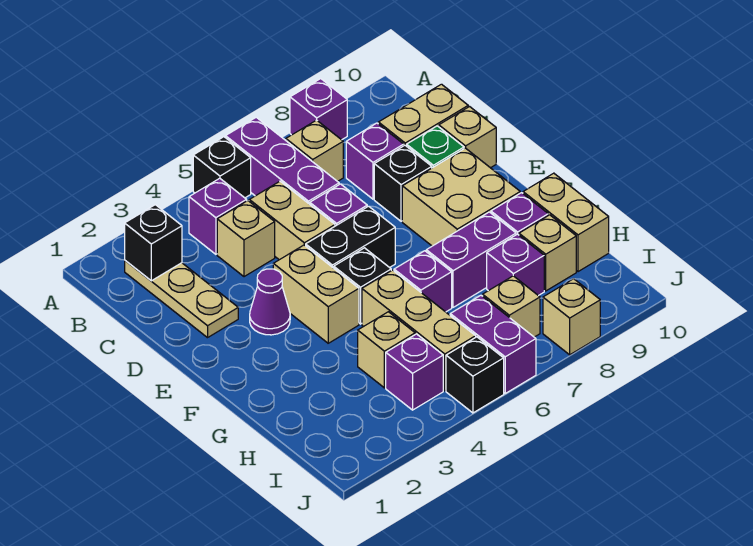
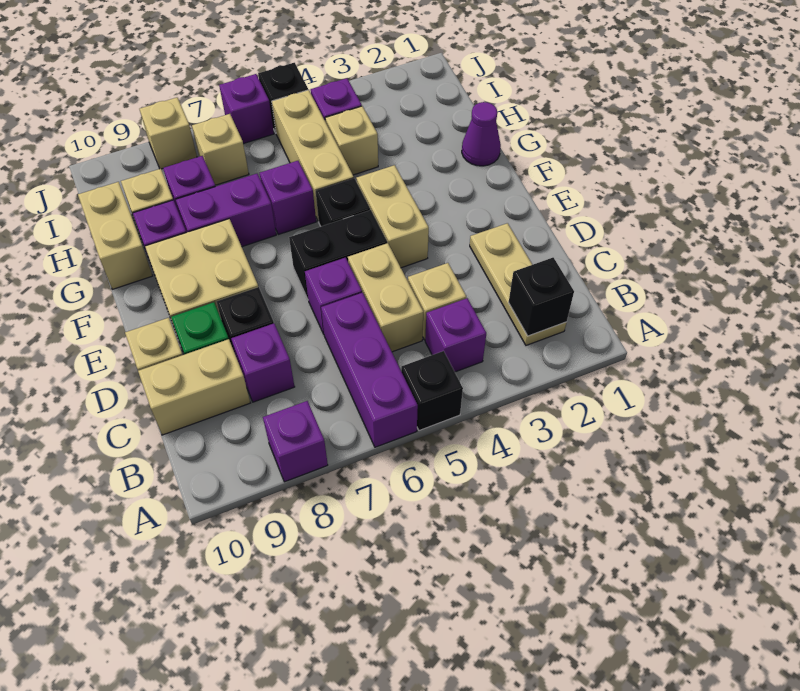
tan 1x1 brick [286,120,343,182] -> none
purple 1x1 cone [250,269,290,335] -> purple 1x1 cone moved to [462,102,501,166]
purple 1x2 brick [450,295,536,393] -> purple 1x1 brick [219,74,274,144]

